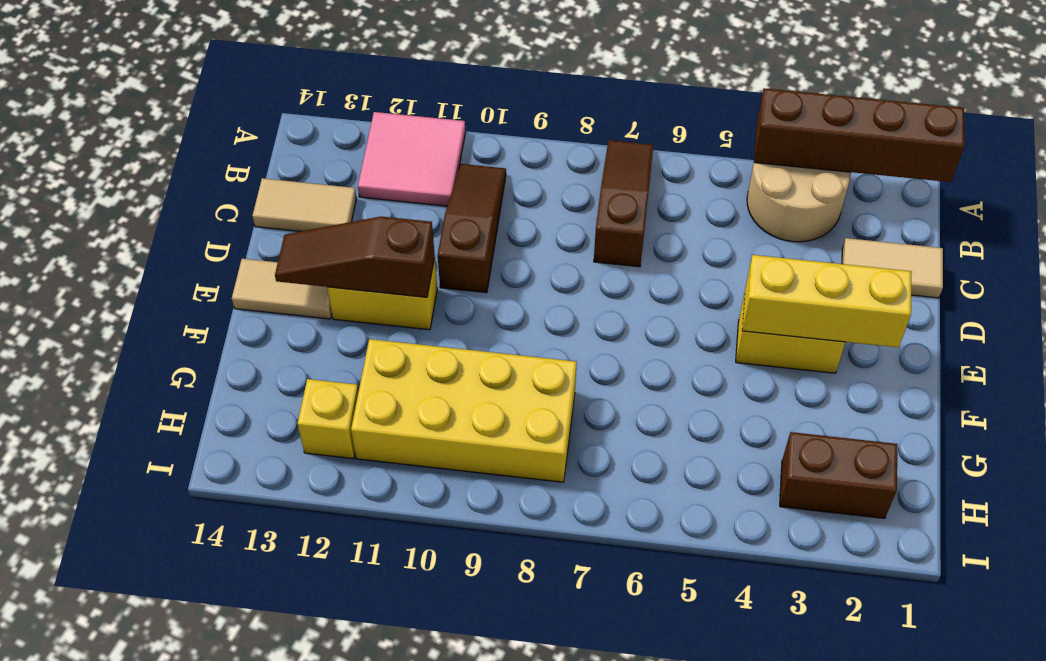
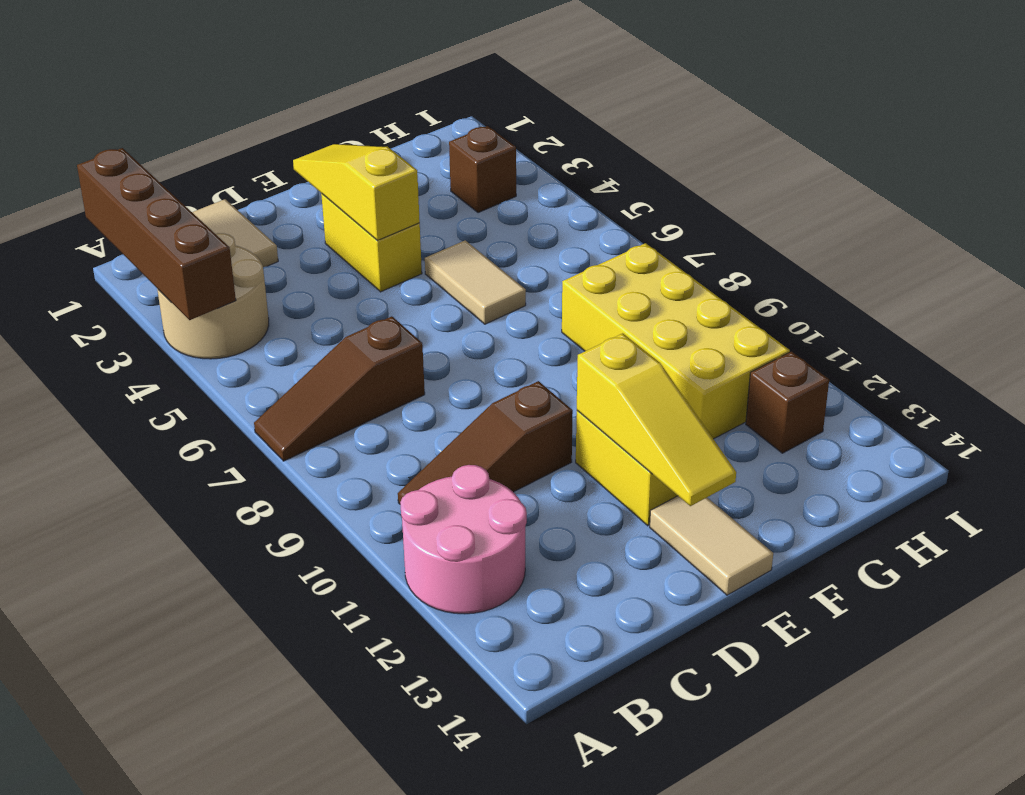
pink 2x2 tile [358,112,465,206] -> pink 2x2 round brick [400,465,527,614]
tan 1x2 tile [252,178,357,231] -> tan 1x2 tile moved to [425,240,526,324]
yellow 1x3 brick [742,255,912,348] -> yellow 1x3 slope [293,144,420,241]
brown 1x3 slope [275,216,435,297] -> yellow 1x3 slope [577,333,736,506]
brown 1x2 brick [780,432,897,518] -> brown 1x1 brick [449,126,516,213]
yellow 1x1 brick [297,379,359,459] -> brown 1x1 brick [746,352,829,453]

